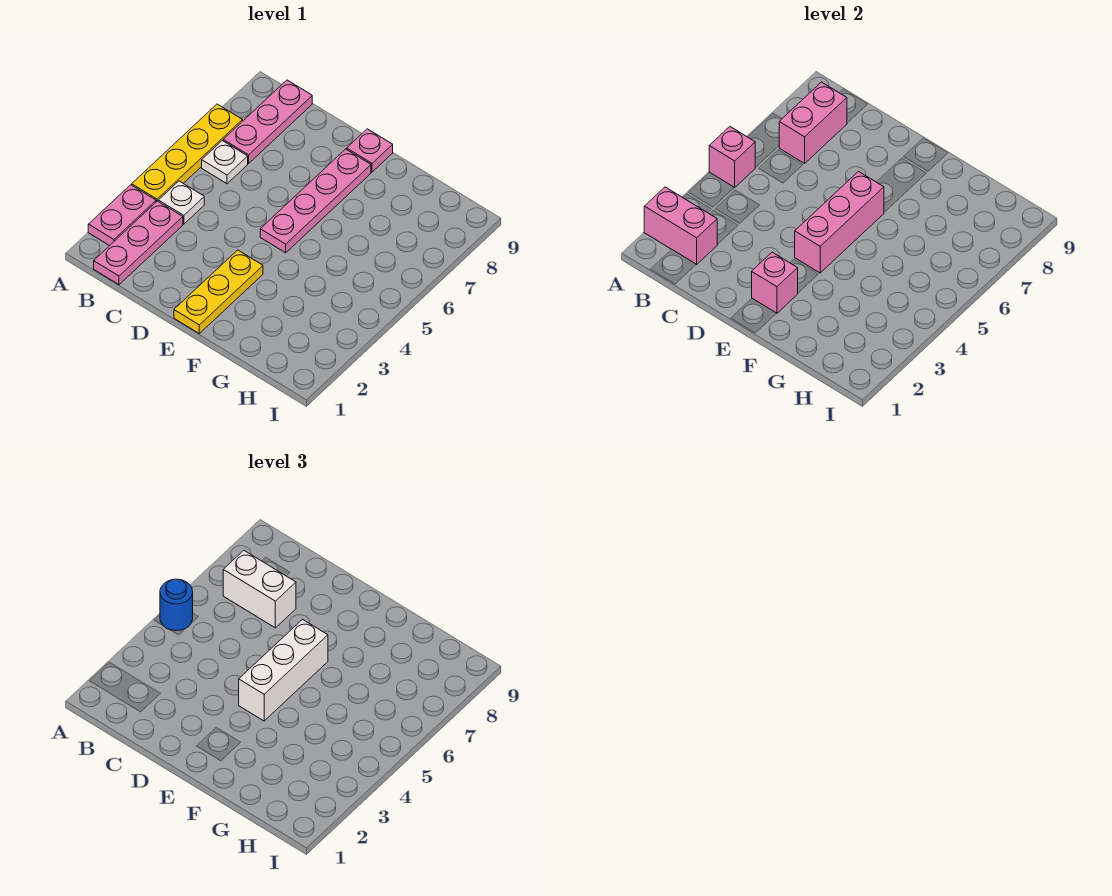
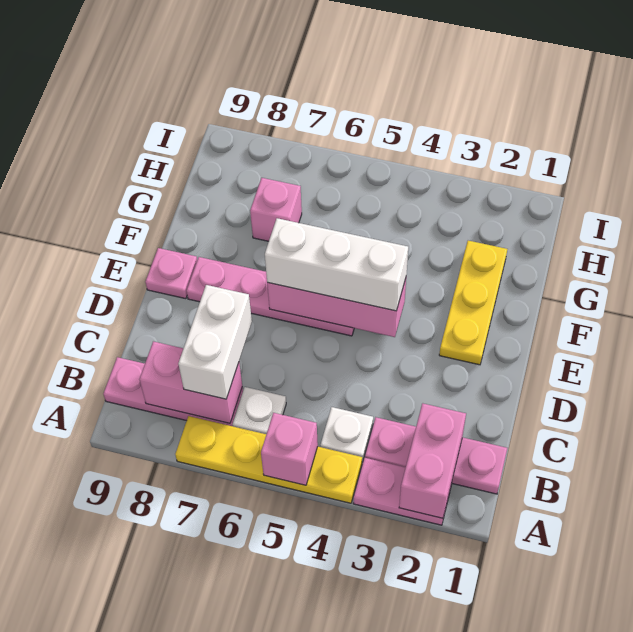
blue 1x1 round brick [160,579,193,631] -> none
yellow 1x3 plate [174,250,263,333] -> yellow 1x3 plate turned to [439,241,507,365]
pink 1x1 brick [752,252,798,313] -> pink 1x1 brick moved to [250,178,302,241]

